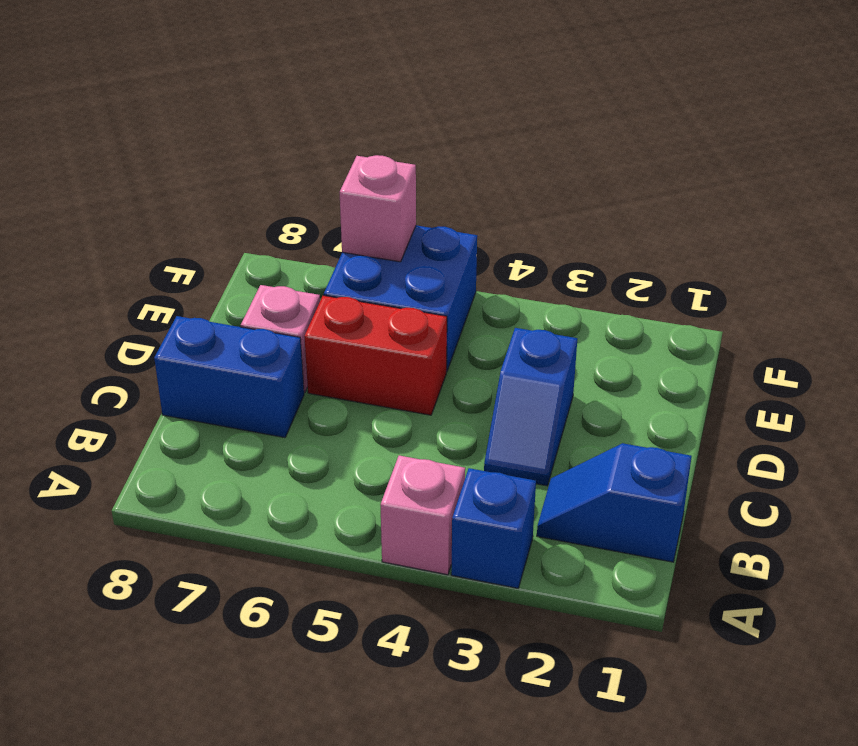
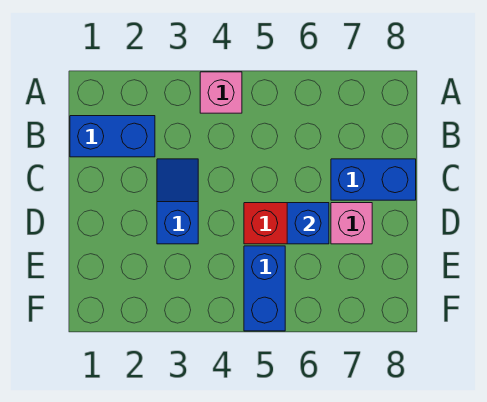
blue 1x1 brick [451,468,536,588] -> blue 1x1 brick moved to [287,203,329,244]
blue 1x2 slope [537,443,692,562] -> blue 1x2 brick [70,116,155,157]
blue 2x2 brick [324,225,477,371] -> blue 1x2 brick [244,246,285,331]
pink 1x1 brick [340,155,416,262] -> none

